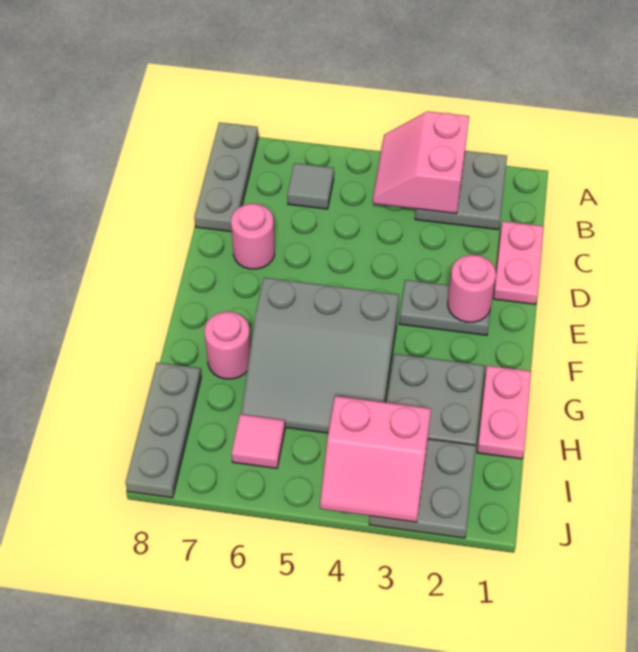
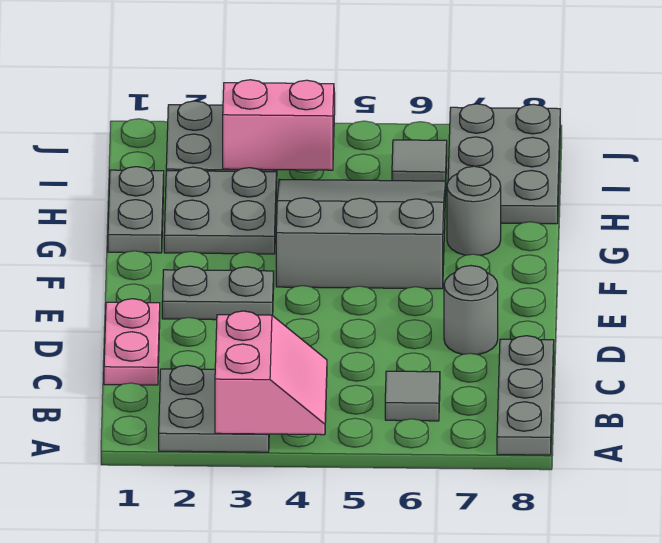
pink 1x1 round brick [231,204,275,269] -> grey 1x1 round brick [444,266,498,355]
pink 1x1 round brick [448,255,496,322] -> none
pink 1x2 plate [477,366,531,459] -> grey 1x2 plate [108,167,164,253]
pink 1x1 round brick [205,312,251,379] -> grey 1x1 round brick [447,166,501,255]
grey 1x3 plate [125,362,201,498] -> grey 2x3 plate [448,104,560,224]
pink 1x1 tile [231,414,285,468] -> grey 1x1 tile [392,140,447,181]

